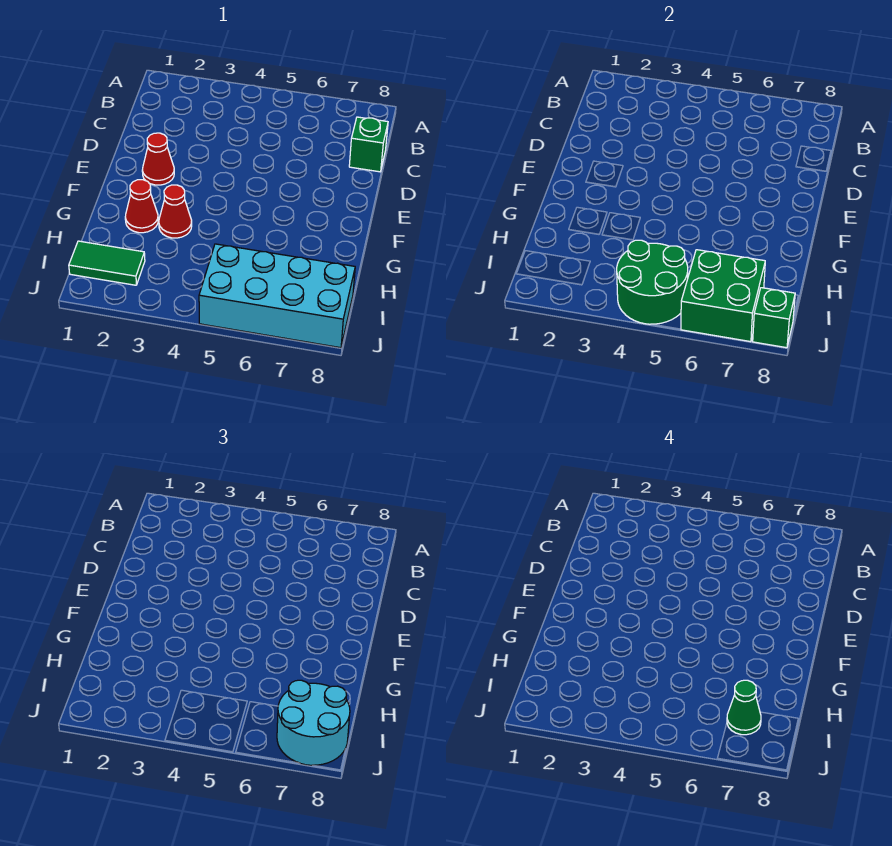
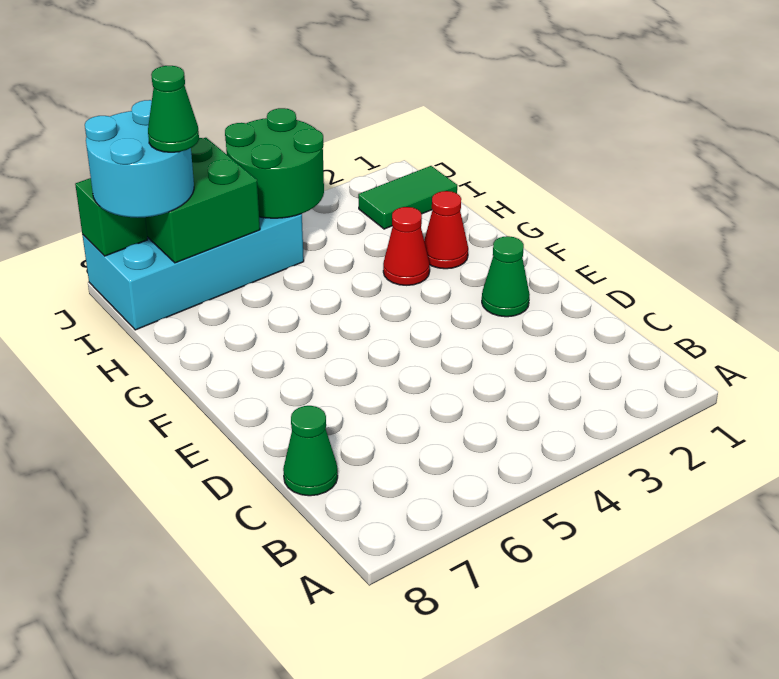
green 1x1 brick [349,117,388,172] -> green 1x1 cone [283,406,338,496]
red 1x1 cone [142,133,174,185] -> green 1x1 cone [482,236,530,317]

